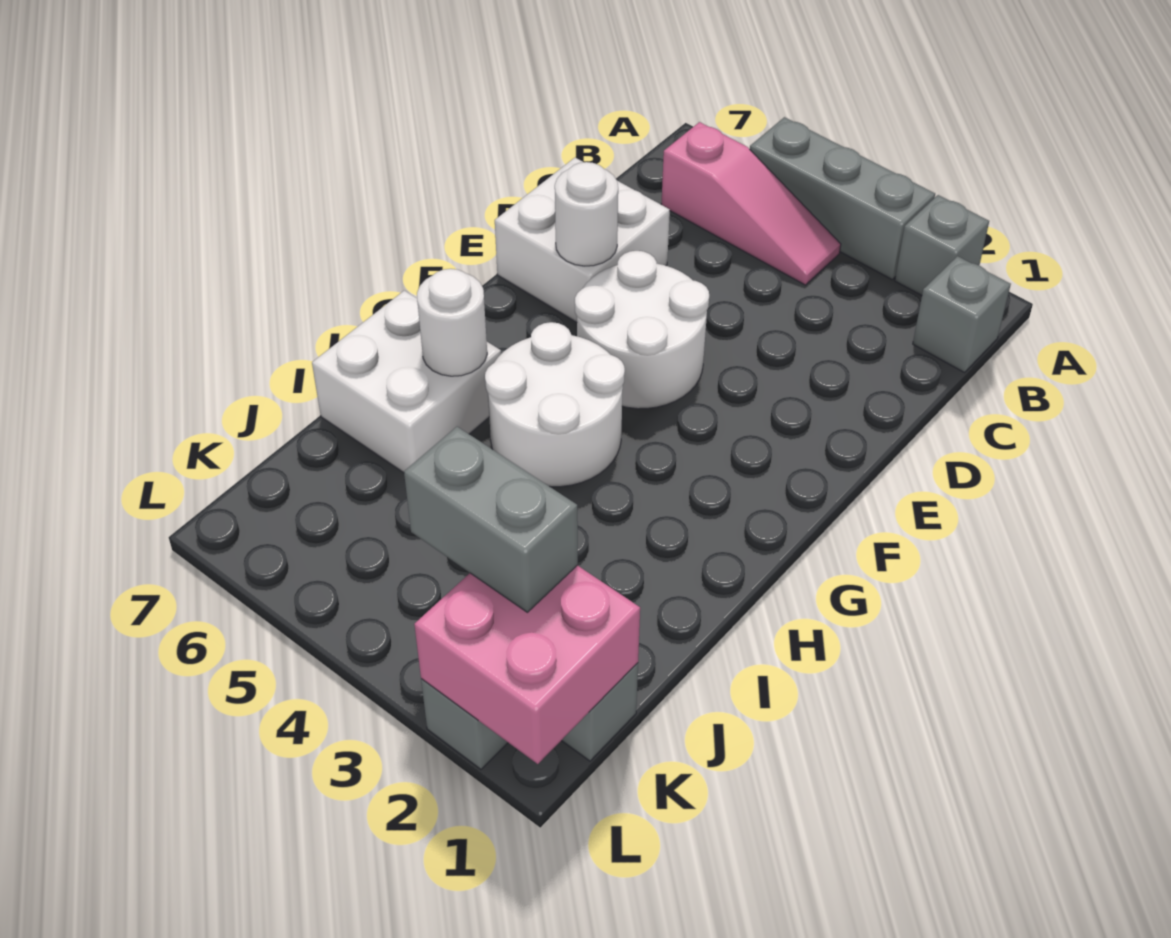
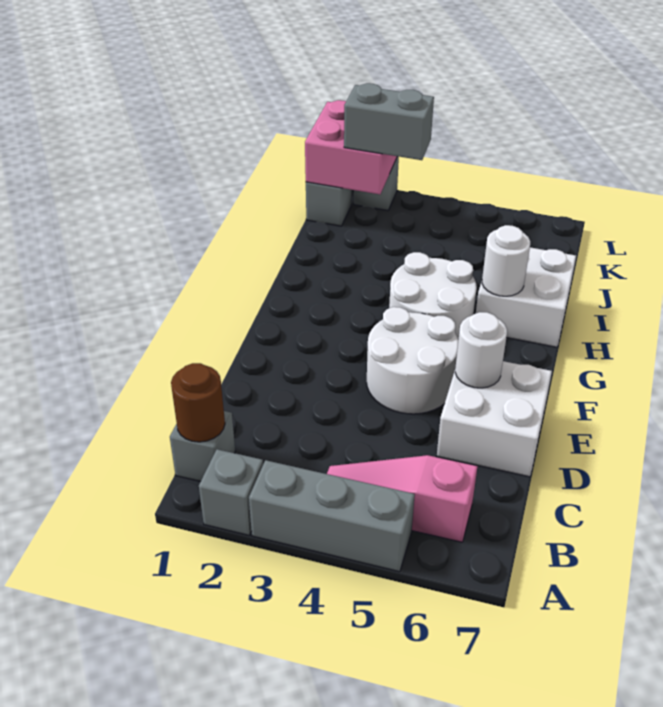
none -> brown 1x1 round brick [171,363,225,442]

